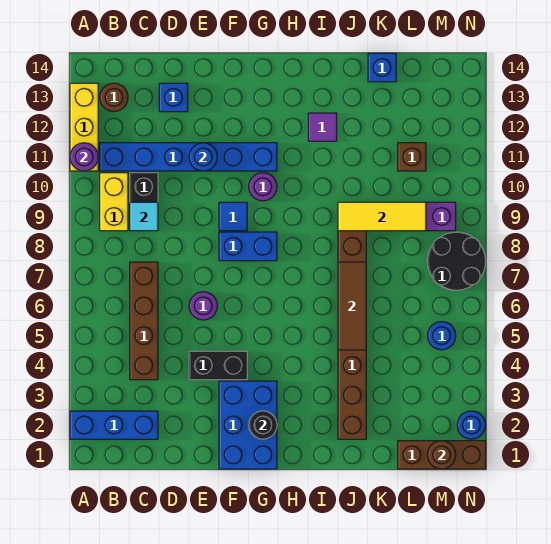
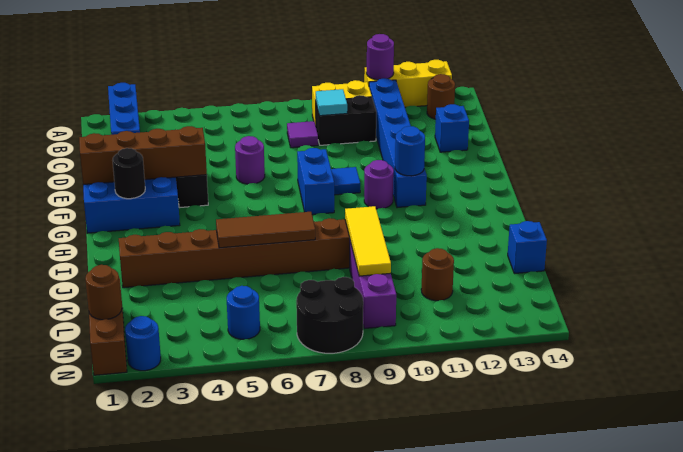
brown 1x4 brick [130,262,158,380] -> brown 1x4 brick moved to [79,126,207,185]
blue 1x1 round brick [189,143,217,171] -> blue 1x1 round brick moved to [395,126,425,176]
purple 1x1 tile [308,113,337,141] -> purple 1x1 tile moved to [287,121,318,148]
brown 1x1 brick [398,143,426,171] -> brown 1x1 round brick [421,248,454,301]

